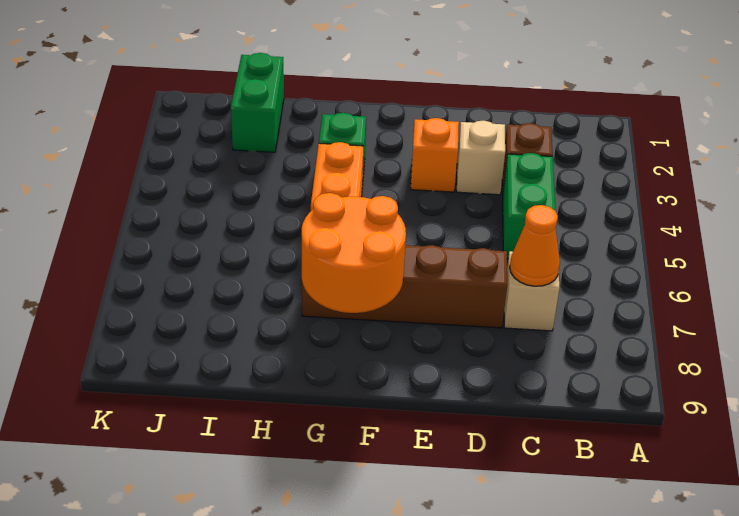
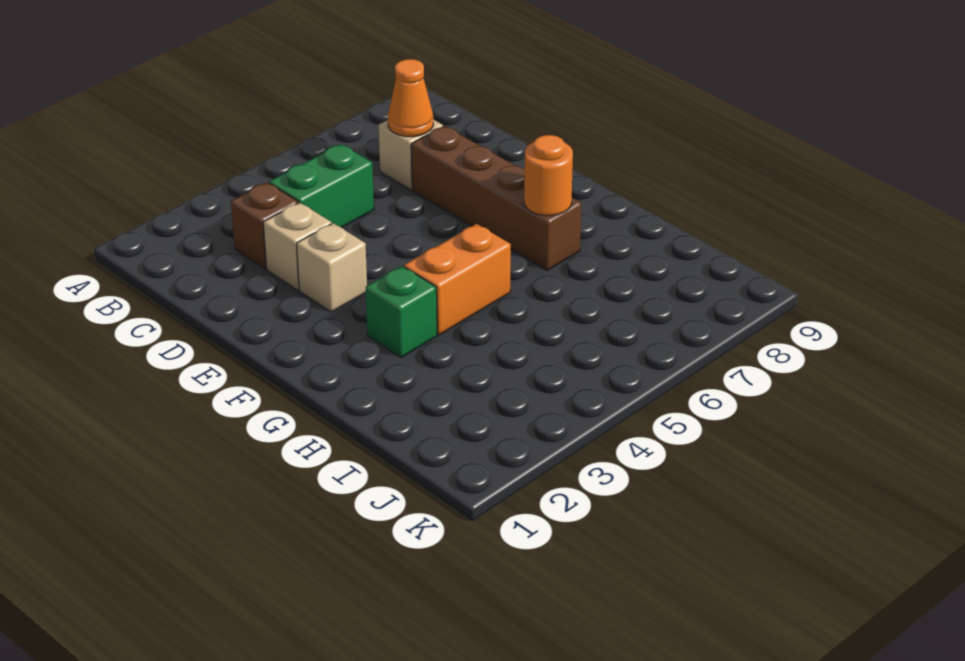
orange 1x1 brick [411,118,459,192] -> tan 1x1 brick [297,223,367,312]
orange 2x2 round brick [302,193,406,313] -> orange 1x1 round brick [524,135,573,216]
green 1x2 brick [231,53,284,152] -> none

